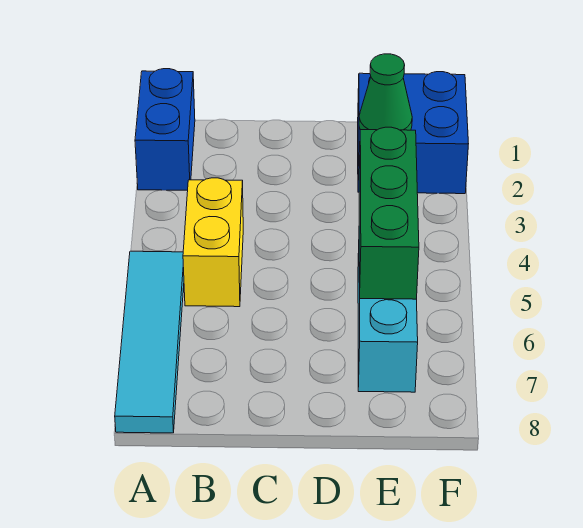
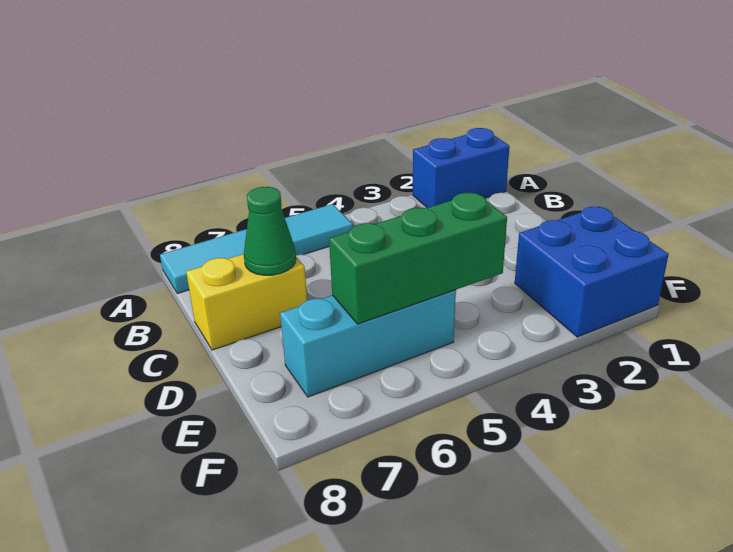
yellow 1x2 brick [183,178,243,307] -> yellow 1x2 brick moved to [186,254,307,350]
green 1x1 cone [359,54,412,130] -> green 1x1 cone moved to [244,187,296,275]

